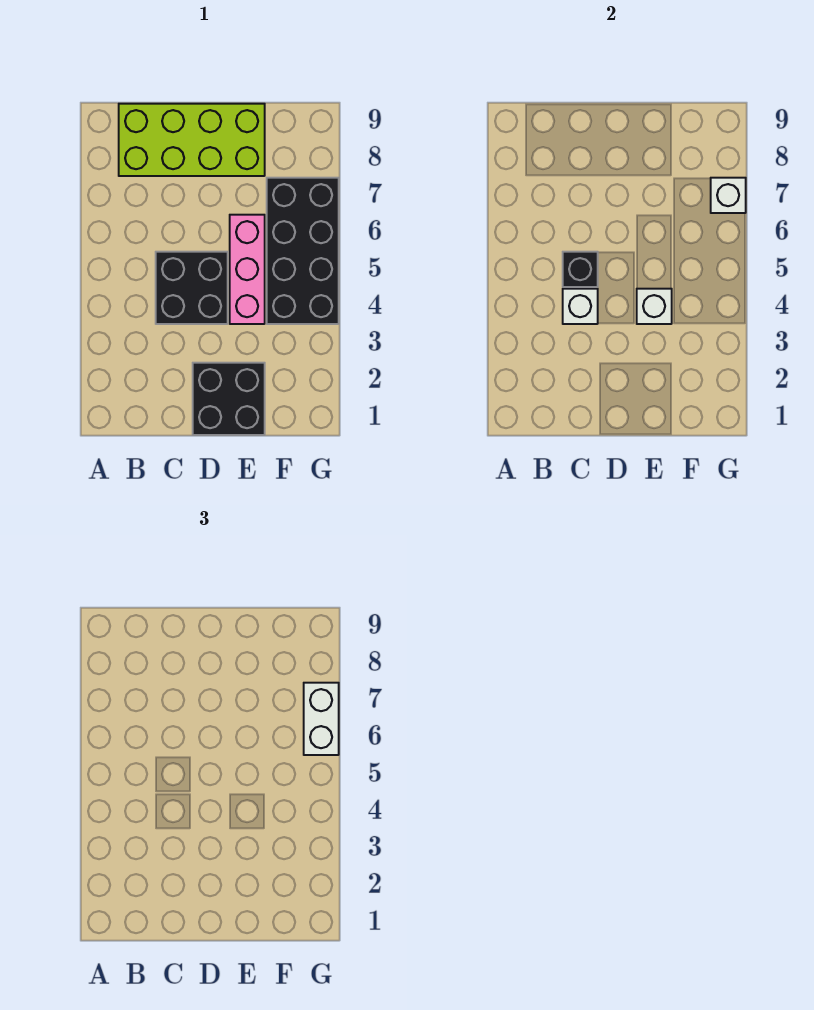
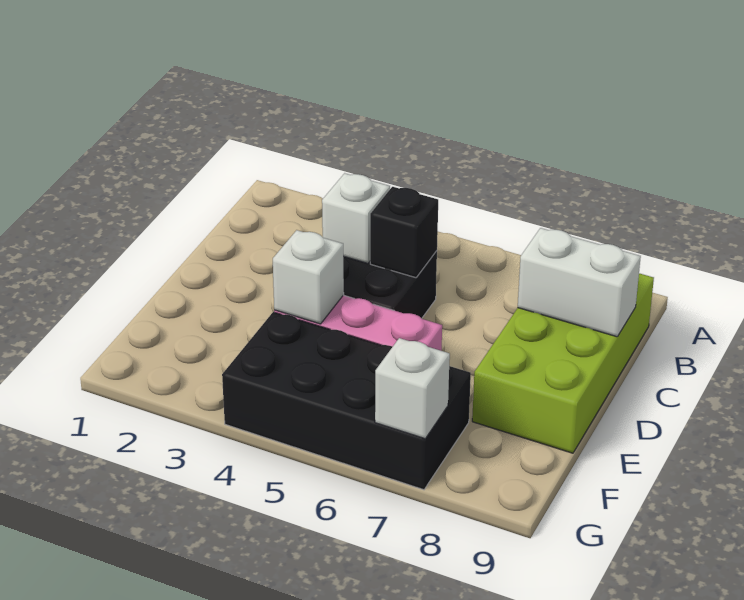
black 2x2 brick [193,363,265,435] -> none
white 1x2 brick [304,683,339,755] -> white 1x2 brick moved to [518,228,641,337]

